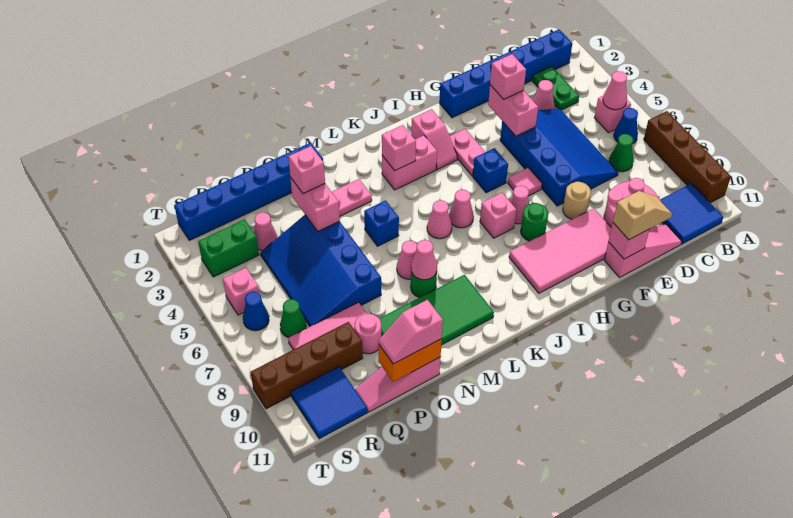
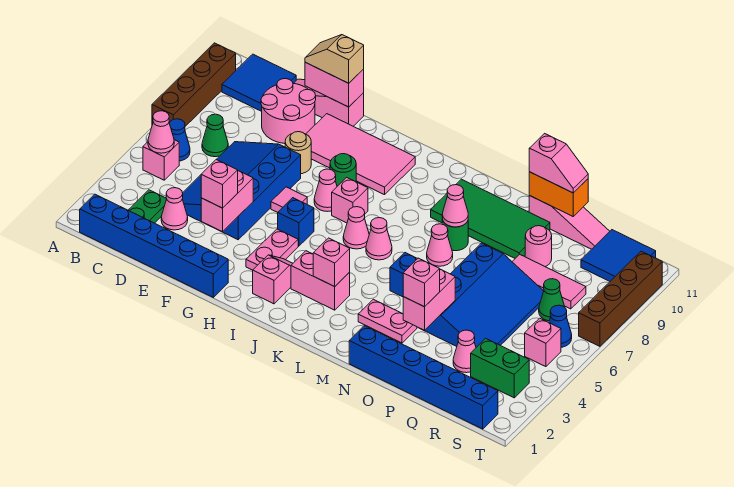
pink 1x1 brick [608,223,649,259] -> pink 1x2 brick [305,62,364,107]
brown 1x4 brick [251,322,363,409] -> brown 1x4 brick turned to [579,251,662,346]

